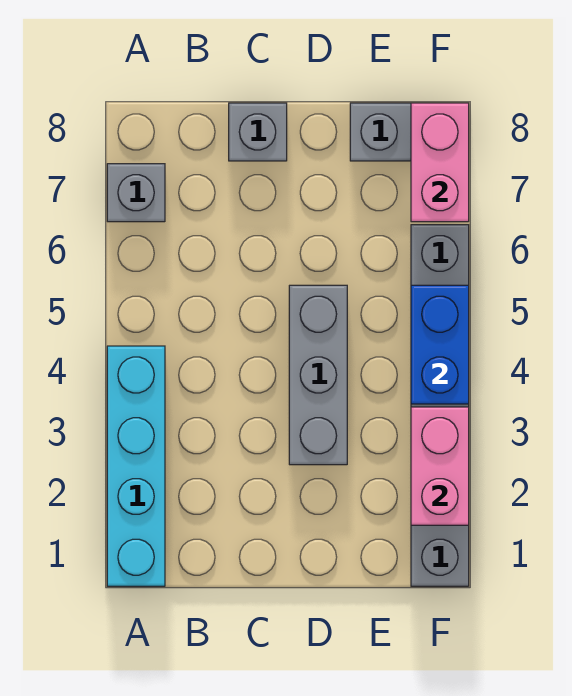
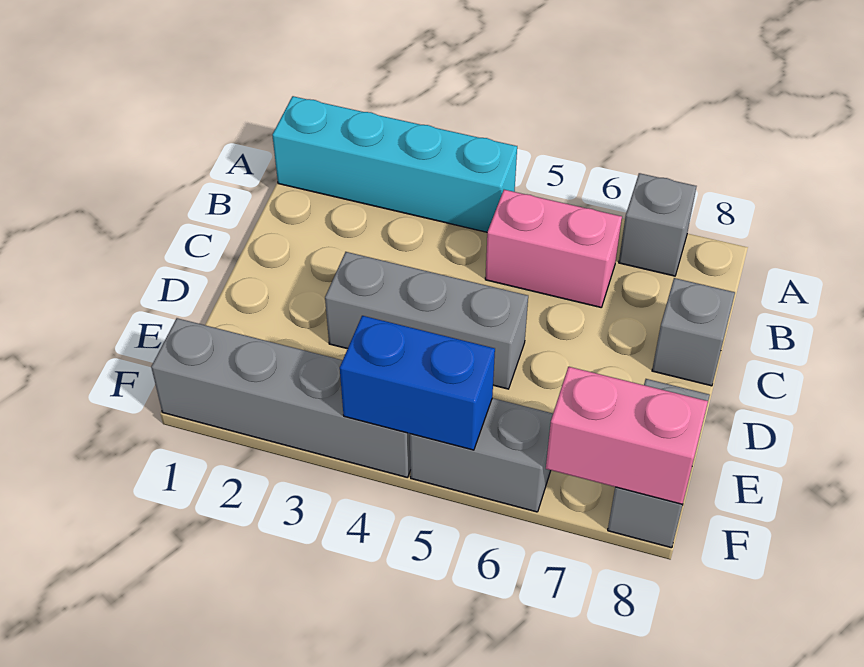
pink 1x2 brick [411,407,469,525] -> pink 1x2 brick moved to [485,190,622,307]

